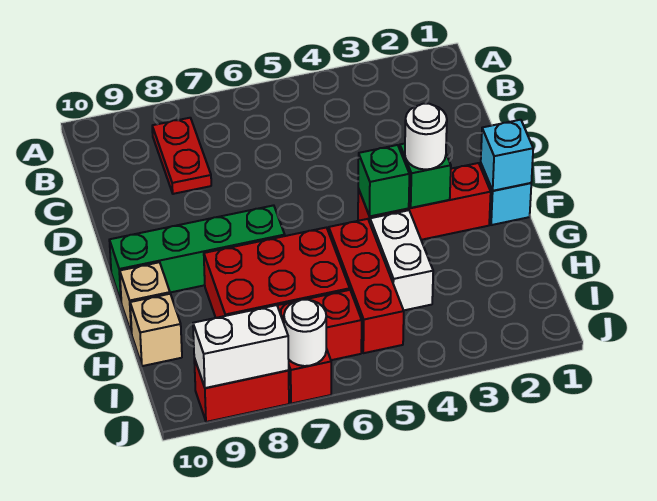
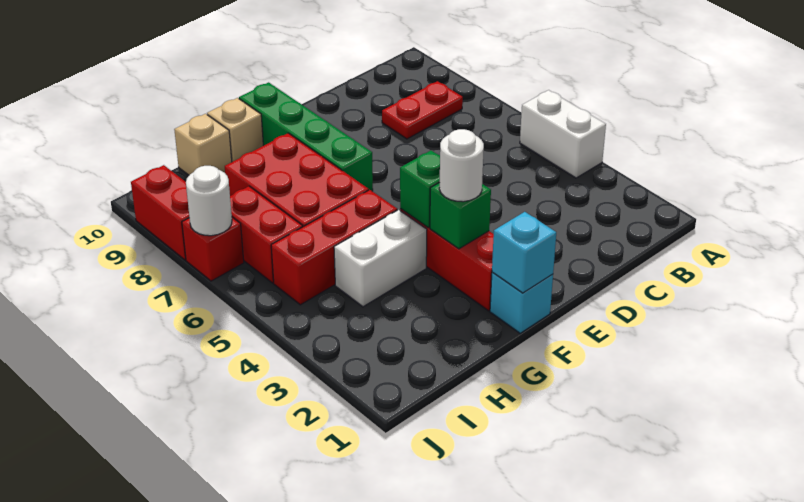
white 1x2 brick [193,305,289,388] -> white 1x2 brick moved to [520,90,606,178]

